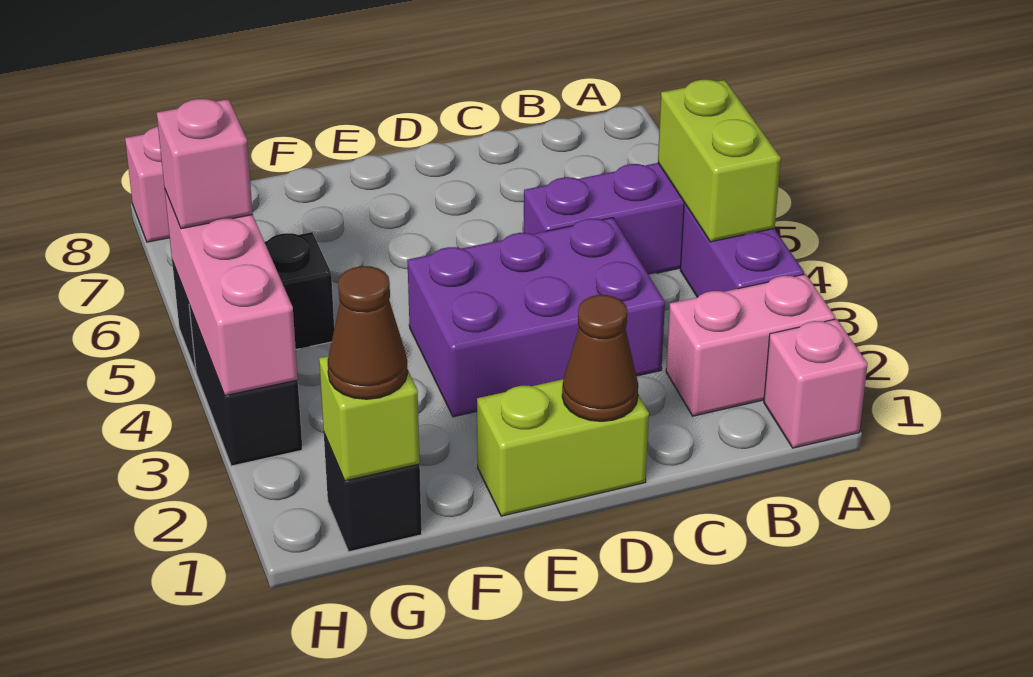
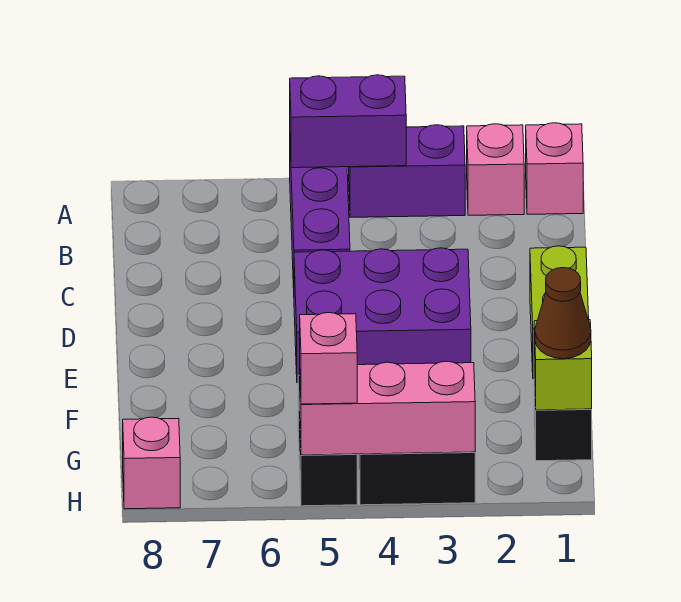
pink 1x2 brick [666,274,835,416] -> pink 1x1 brick [467,124,524,215]
lime 1x2 brick [658,80,781,242] -> purple 1x2 brick [290,75,406,168]
purple 2x3 brick [407,218,665,417] -> purple 2x3 brick turned to [294,248,471,383]
brown 1x1 cone [562,295,638,421] -> none

